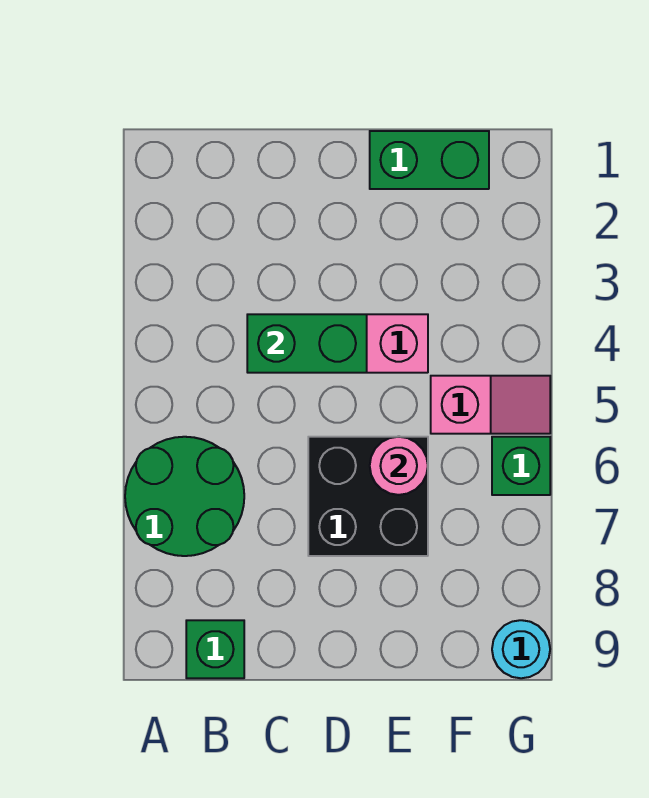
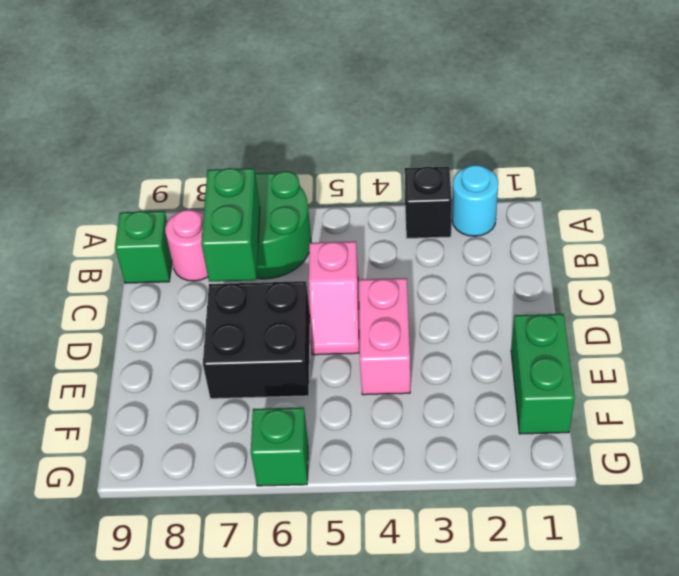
none -> black 1x1 brick [405,167,452,238]
green 1x2 brick [247,314,367,373] -> green 1x2 brick moved to [201,168,260,282]
pink 1x1 round brick [370,437,428,495] -> pink 1x1 round brick moved to [165,210,208,281]
pink 1x2 slope [431,376,550,434] -> pink 1x2 slope moved to [309,241,359,355]
cyan 1x1 round brick [492,620,550,678] -> cyan 1x1 round brick moved to [452,165,498,236]

